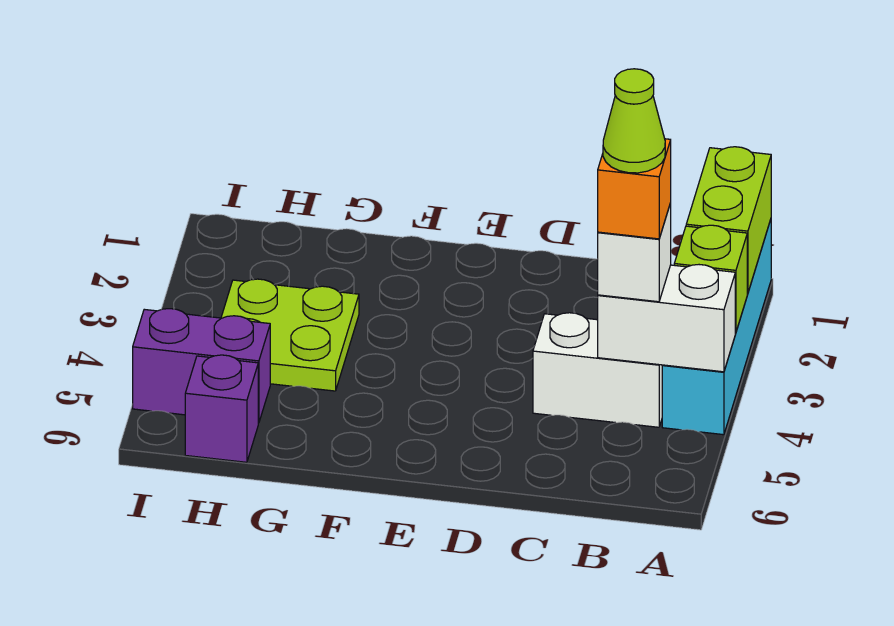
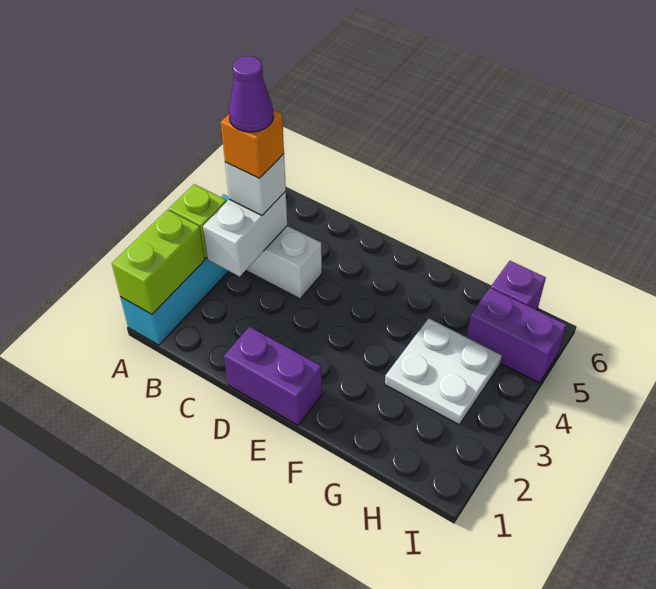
white 1x2 brick [598,265,735,372] -> white 1x2 brick turned to [203,192,287,276]
lime 1x1 cone [603,69,665,173] -> purple 1x1 cone [229,56,274,132]
none -> purple 1x2 brick [224,327,322,425]
lime 2x2 plate [221,279,359,391] -> white 2x2 plate [385,318,502,425]

